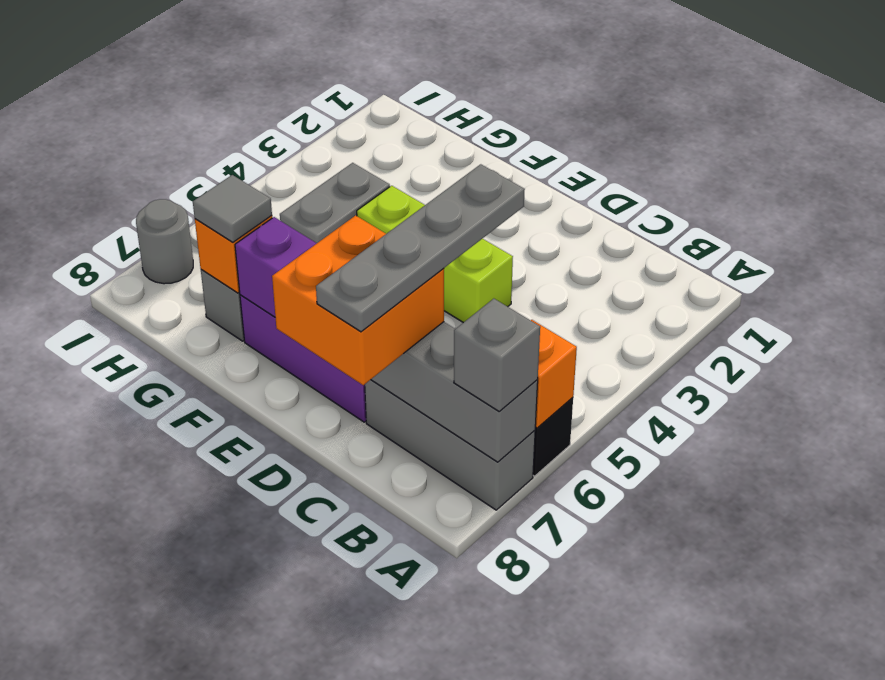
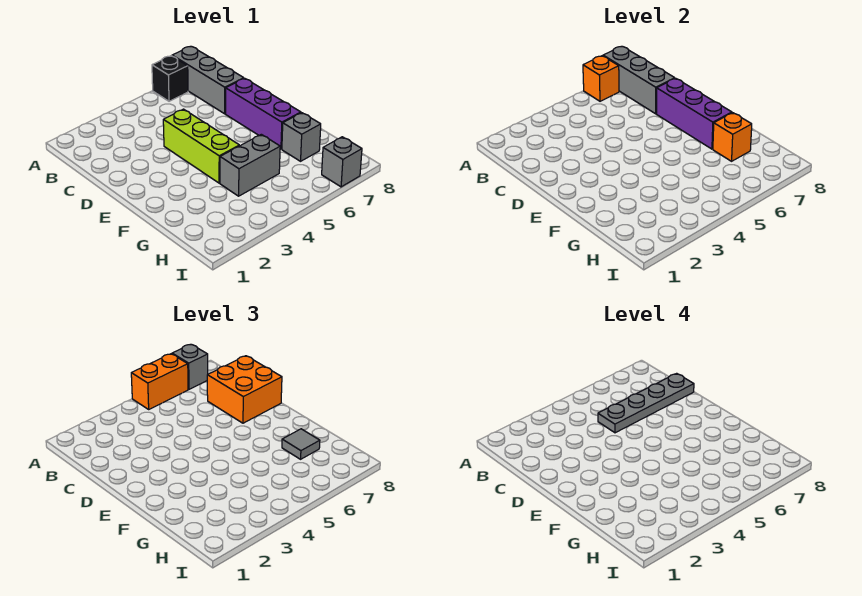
none -> orange 1x2 brick [131,354,188,409]
grey 1x1 round brick [136,199,193,284] -> grey 1x1 brick [322,137,362,187]

